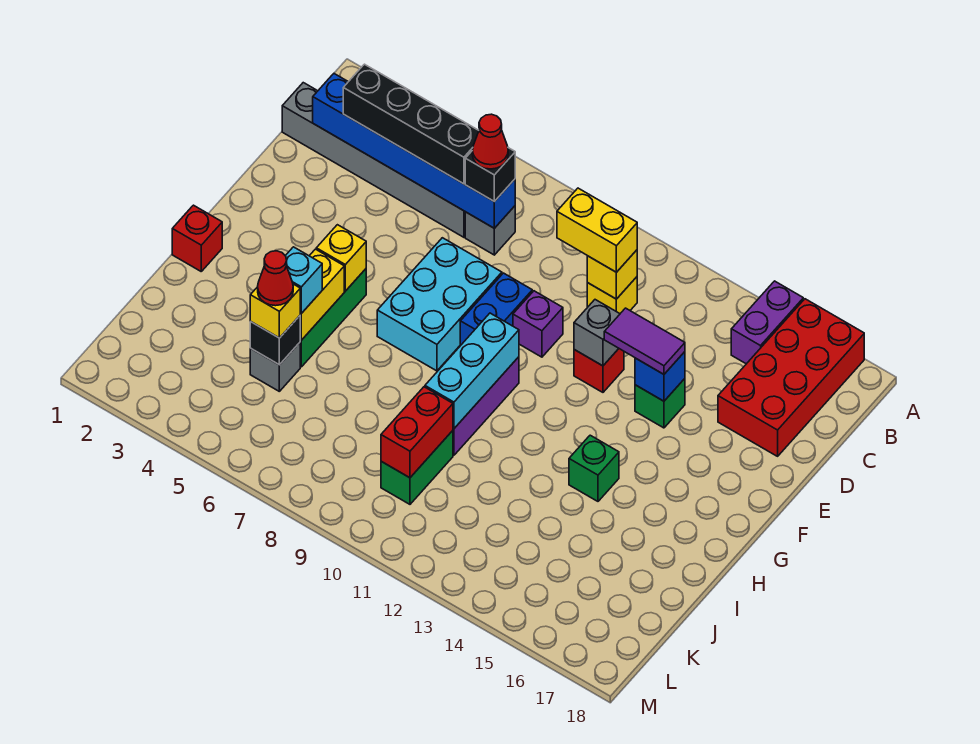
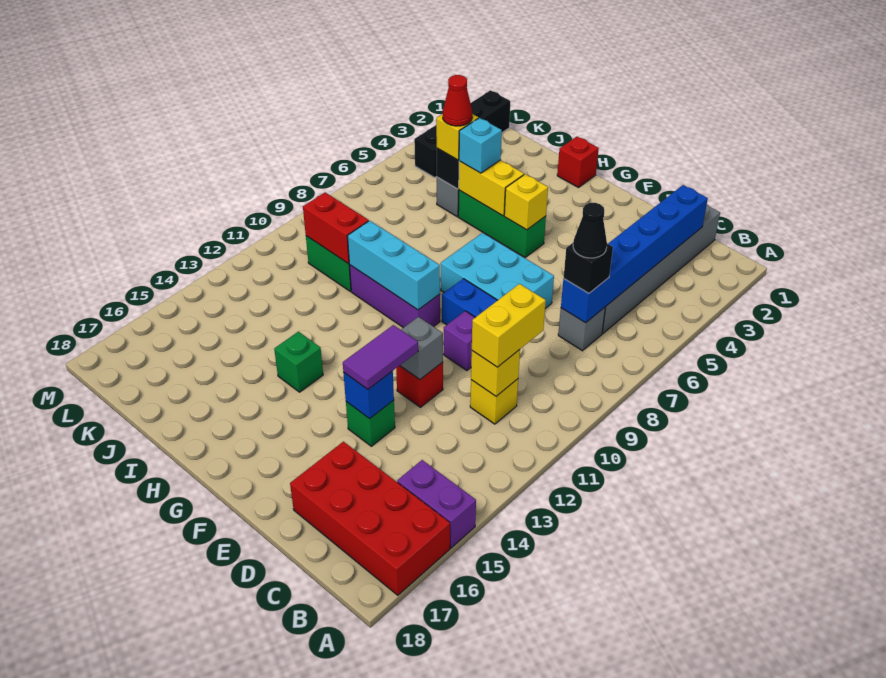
black 1x4 brick [343,64,479,184] -> black 1x4 brick moved to [414,90,510,178]
red 1x1 cone [472,114,508,169] -> black 1x1 cone [573,203,607,258]

